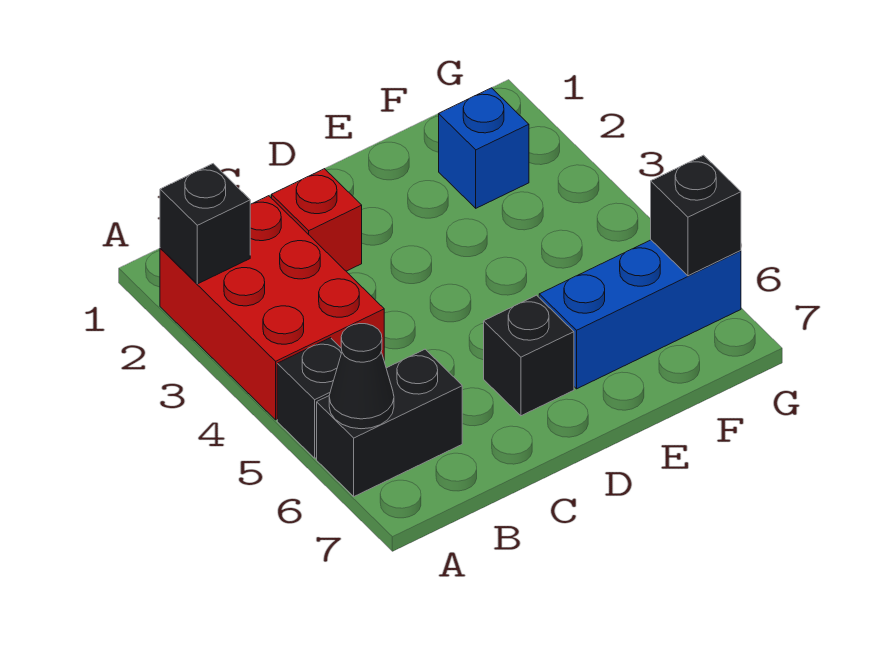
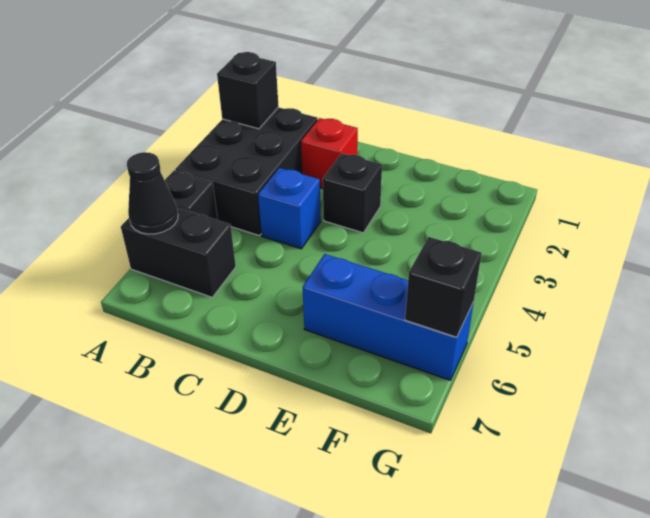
red 2x3 brick [160,196,384,420] -> black 2x3 brick [175,107,318,236]
black 1x1 brick [484,295,574,416] -> black 1x1 brick moved to [323,153,382,233]
blue 1x1 brick [439,88,529,208] -> blue 1x1 brick moved to [258,168,321,249]

